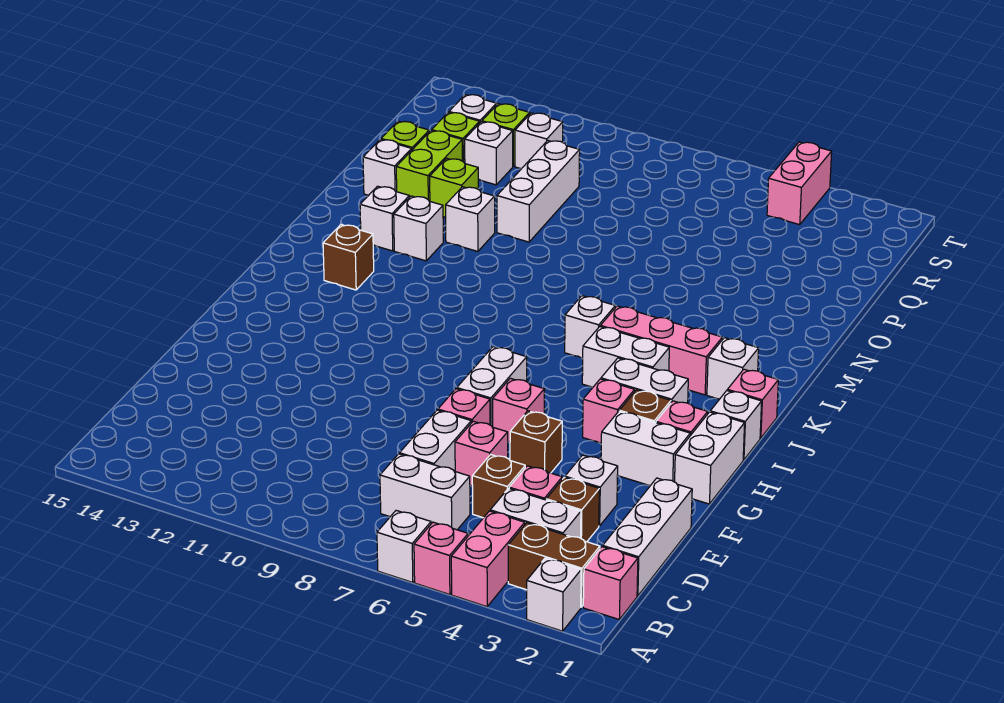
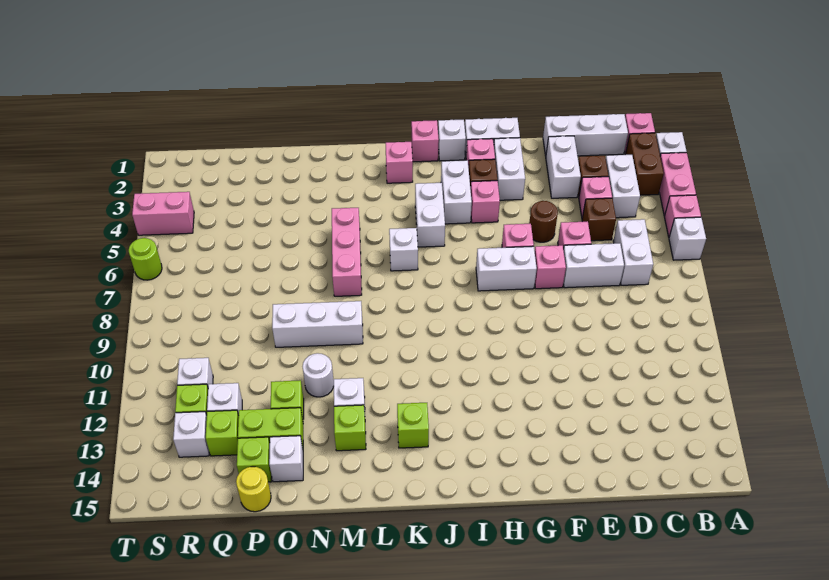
pink 1x2 brick [451,511,525,607] -> pink 1x2 brick turned to [659,153,696,216]
white 1x1 brick [565,455,618,526] -> white 1x2 brick [546,136,581,198]
brown 1x1 brick [510,411,562,473] -> brown 1x1 round brick [529,201,558,242]
white 1x1 brick [707,338,759,399] -> pink 1x1 brick [385,142,413,183]
pink 1x3 brick [600,306,722,395] -> pink 1x3 brick moved to [332,208,362,296]
brown 1x1 brick [323,225,374,290] -> lime 1x1 brick [397,403,429,448]
white 1x1 brick [360,186,409,251] -> lime 1x1 brick [334,405,366,451]
white 1x1 brick [446,187,495,251] -> white 1x1 round brick [303,353,334,397]
white 1x3 brick [497,141,580,242] -> white 1x3 brick moved to [272,301,363,347]
none -> yellow 1x1 round brick [236,467,271,512]
none -> lime 1x1 round brick [129,238,162,280]

